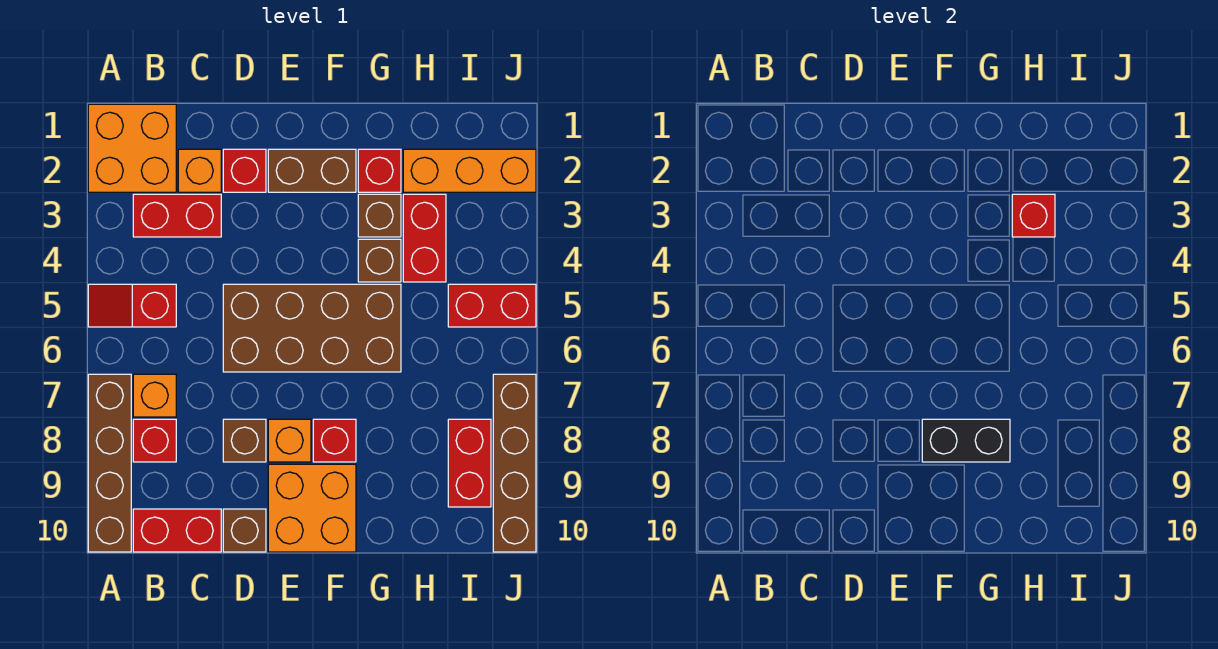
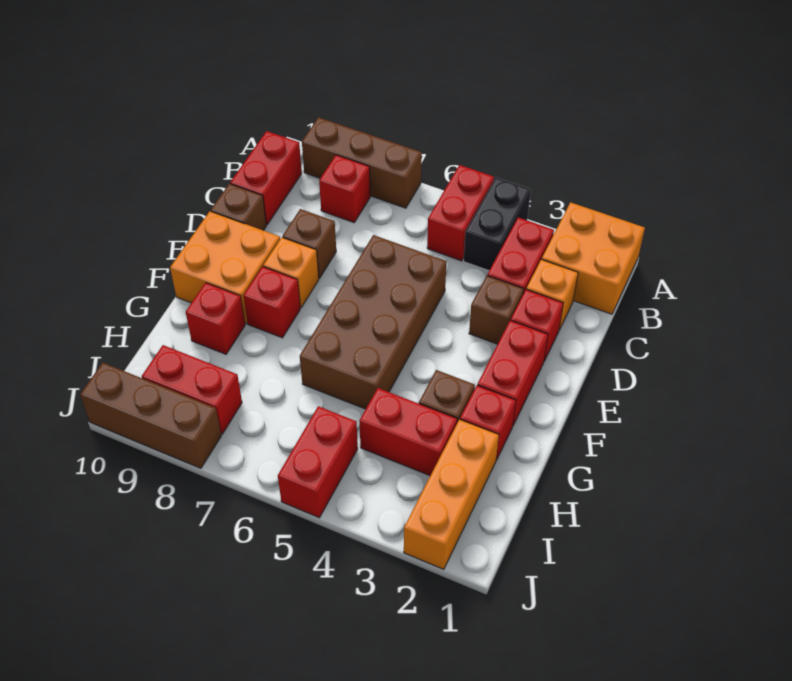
red 1x2 slope [88,284,176,327] -> red 1x2 brick [427,165,494,261]
brown 1x4 brick [88,374,131,552] -> brown 1x3 brick [302,117,422,208]
orange 1x1 brick [133,374,176,417] -> none
brown 1x2 brick [268,149,356,192] -> red 1x2 brick [477,320,548,425]
black 1x2 brick [922,419,1010,462] -> black 1x2 brick moved to [464,177,531,271]
brown 1x1 brick [358,239,401,282] -> brown 1x1 brick moved to [469,276,524,344]
red 1x1 brick [1012,194,1055,237] -> red 1x1 brick moved to [186,283,245,354]
brown 1x4 brick [493,374,536,552] -> brown 1x3 brick [80,363,221,468]

